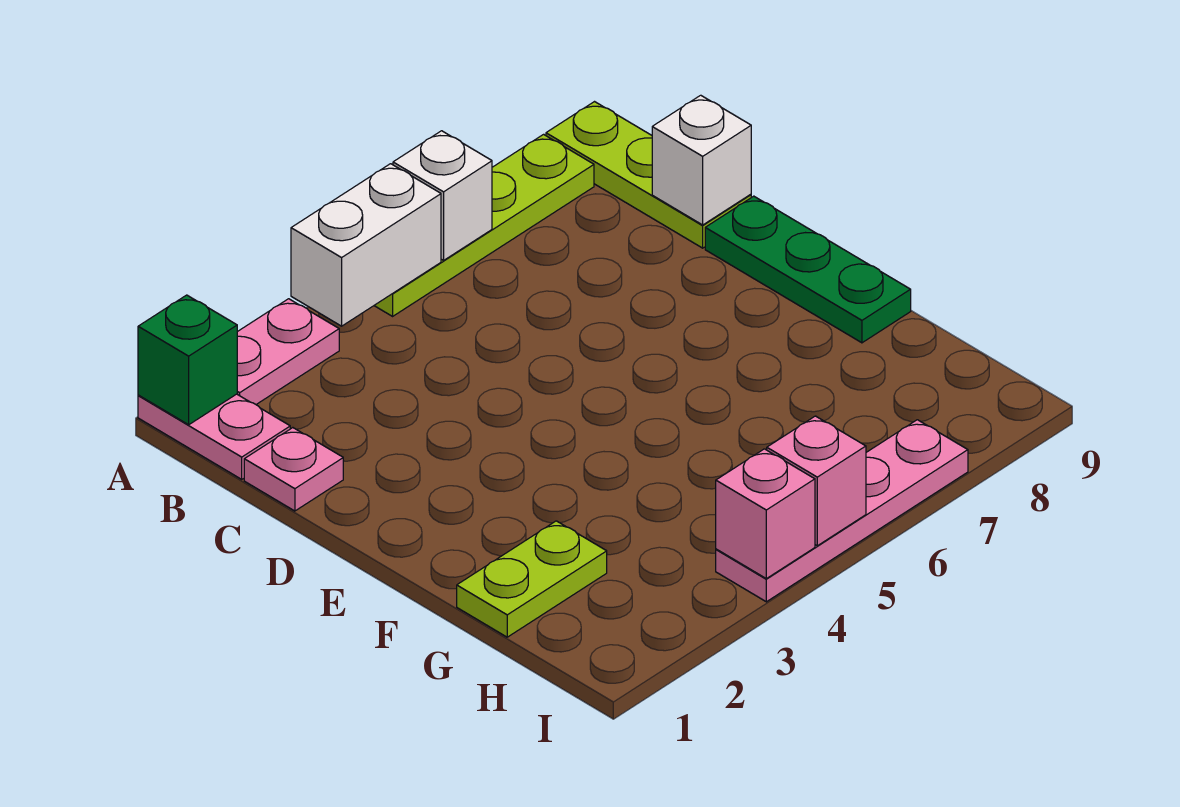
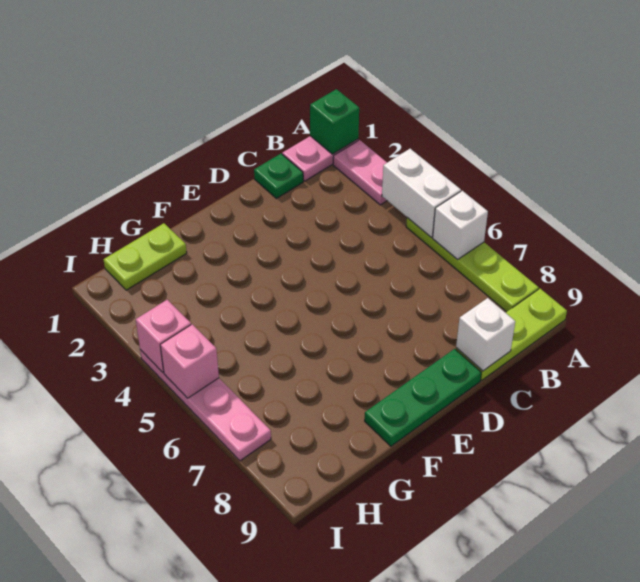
pink 1x1 plate [244,428,343,511] -> green 1x1 plate [254,154,303,198]
lime 1x2 plate [457,521,607,637] -> lime 1x2 plate turned to [103,223,187,290]

